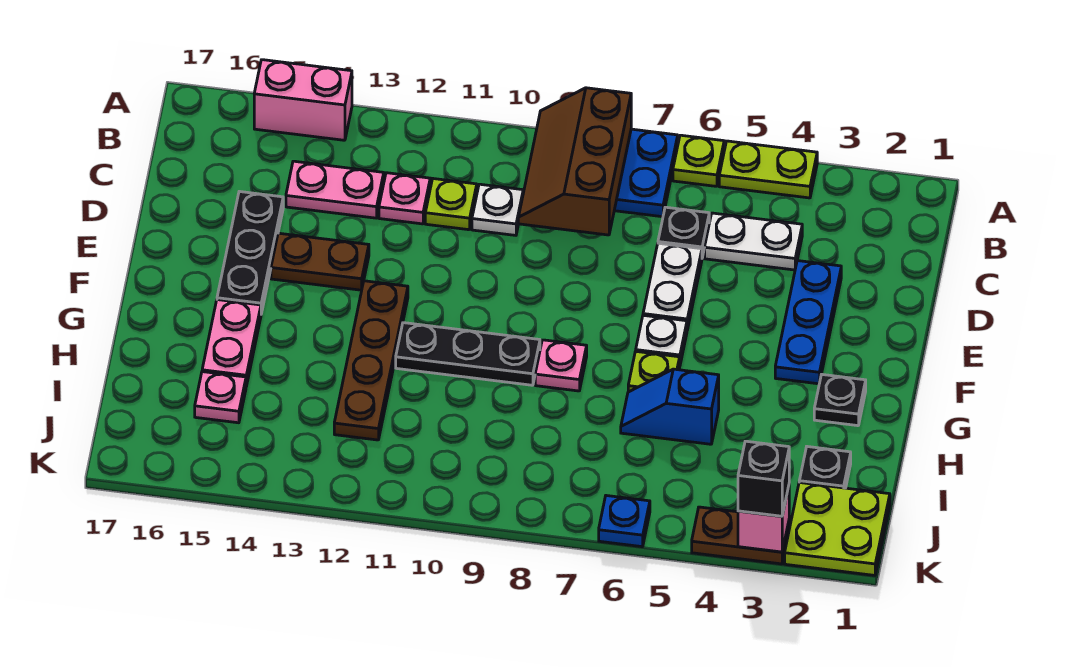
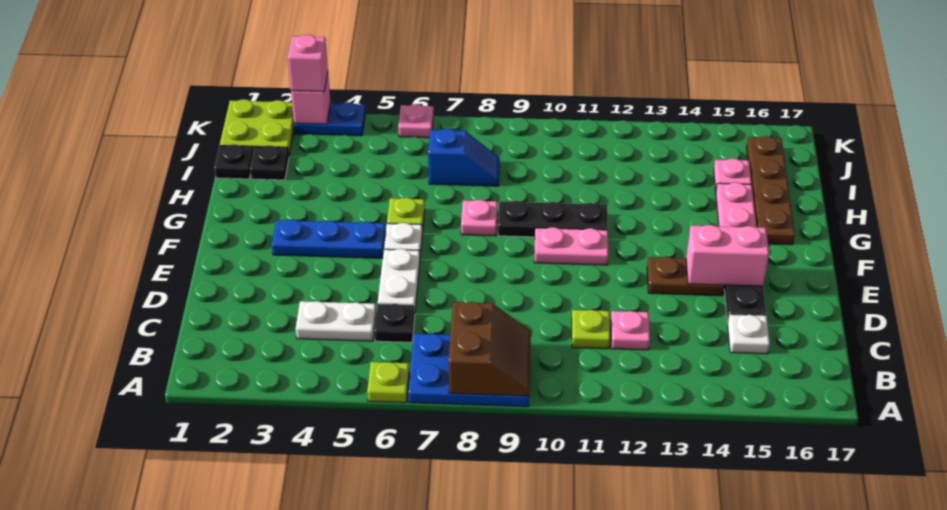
lime 1x2 plate [719,141,817,198] -> none
brown 2x3 slope [518,88,631,235] -> brown 2x2 slope [449,302,531,396]
pink 1x2 brick [254,60,352,140] -> pink 1x2 brick moved to [686,225,769,286]
white 1x1 plate [472,184,523,235] -> white 1x1 plate moved to [728,315,770,354]
pink 1x2 plate [286,161,384,218] -> pink 1x2 plate moved to [534,227,608,265]
blue 1x3 plate [775,261,841,384] -> blue 1x3 plate turned to [272,219,386,258]
brown 1x4 plate [334,281,408,440] -> brown 1x4 plate moved to [747,136,795,245]
black 1x1 plate [814,374,866,426] -> black 1x1 plate moved to [214,144,253,179]
blue 1x2 slope [621,369,719,444] -> blue 1x2 slope moved to [428,129,500,186]
brown 1x2 plate [692,507,789,564] -> blue 1x2 plate [294,102,365,136]
black 1x1 brick [738,441,789,516] -> pink 1x1 brick [288,35,328,92]
blue 1x1 plate [599,496,650,547] -> pink 1x1 plate [398,104,433,138]

